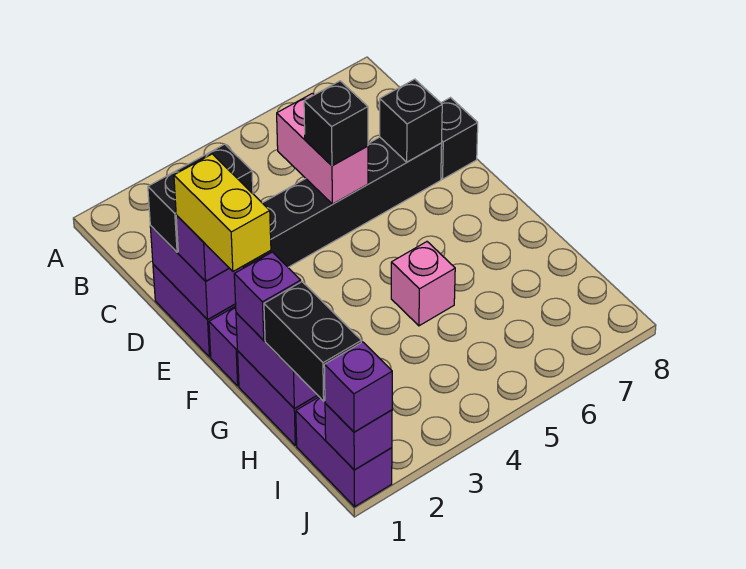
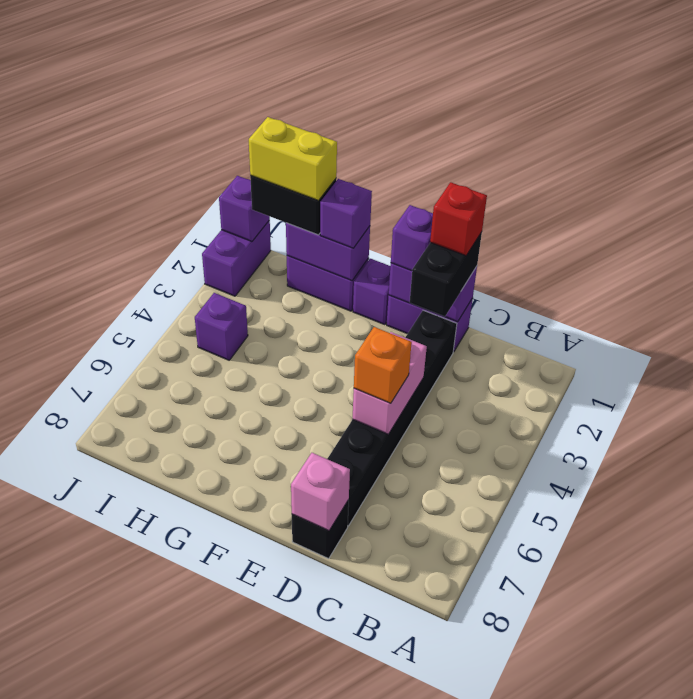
pink 1x2 brick [277,93,368,204] -> pink 1x2 brick turned to [353,332,427,434]
none -> red 1x1 brick [430,182,487,256]
black 1x1 brick [304,81,368,166] -> orange 1x1 brick [354,327,412,403]
black 1x1 brick [380,79,442,162] -> none
yellow 1x2 brick [174,154,271,271] -> yellow 1x2 brick moved to [249,117,337,201]
pink 1x1 brick [391,242,455,326] -> pink 1x1 brick moved to [291,453,350,531]
purple 1x2 brick [296,397,392,507] -> purple 1x2 brick turned to [202,220,271,296]
purple 1x1 brick [324,342,392,432] -> purple 1x1 brick moved to [195,293,248,360]

